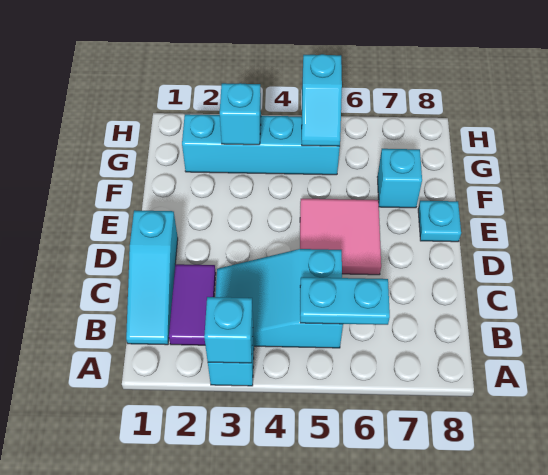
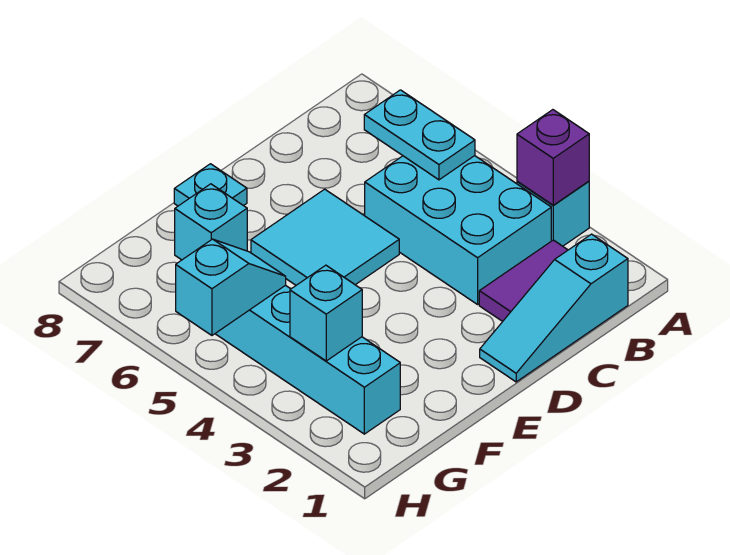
cyan 1x1 brick [204,297,253,363] -> purple 1x1 brick [517,110,589,205]
cyan 1x3 slope [126,210,178,345] -> cyan 1x3 slope turned to [480,234,628,382]
cyan 2x3 slope [215,249,343,348] -> cyan 2x3 brick [365,156,551,304]
pink 2x2 tile [300,199,381,275] -> cyan 2x2 tile [251,189,399,285]

